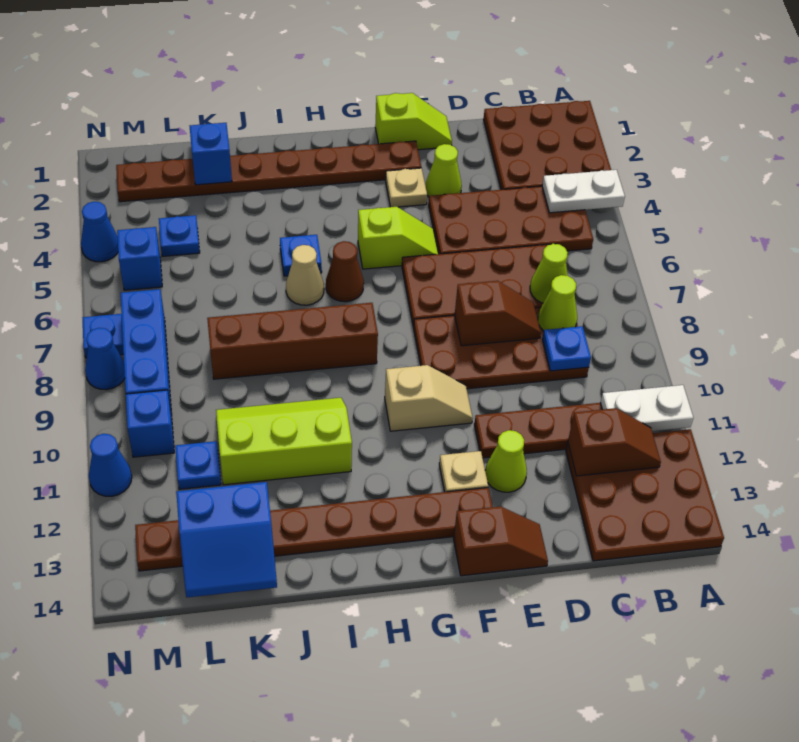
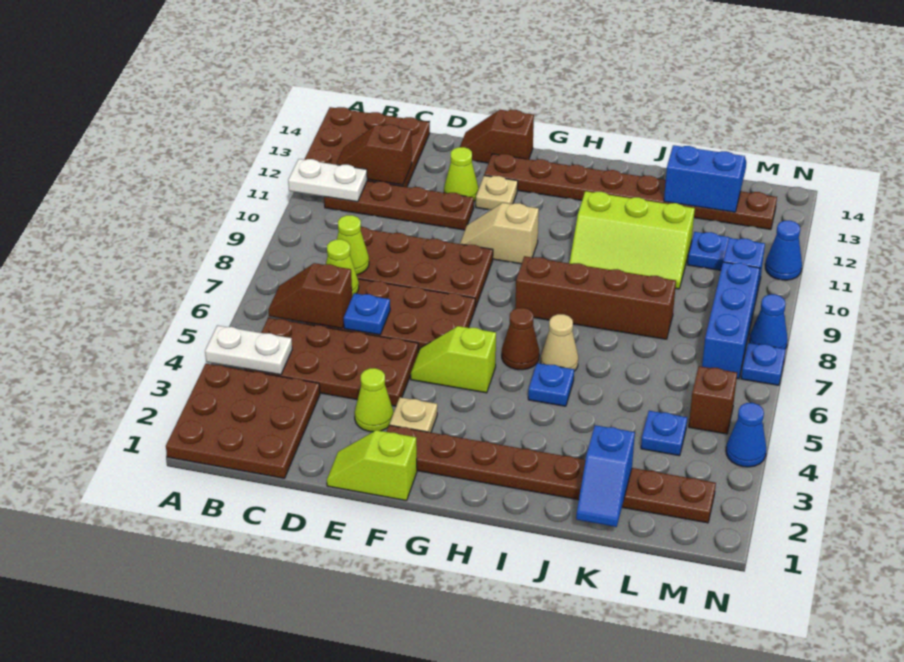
blue 1x1 plate [542,326,591,371] -> blue 1x1 plate moved to [344,293,390,335]
brown 1x2 slope [455,281,541,346] -> brown 1x2 slope moved to [268,263,352,328]
blue 1x1 brick [117,227,162,290] -> brown 1x1 brick [689,366,737,434]

